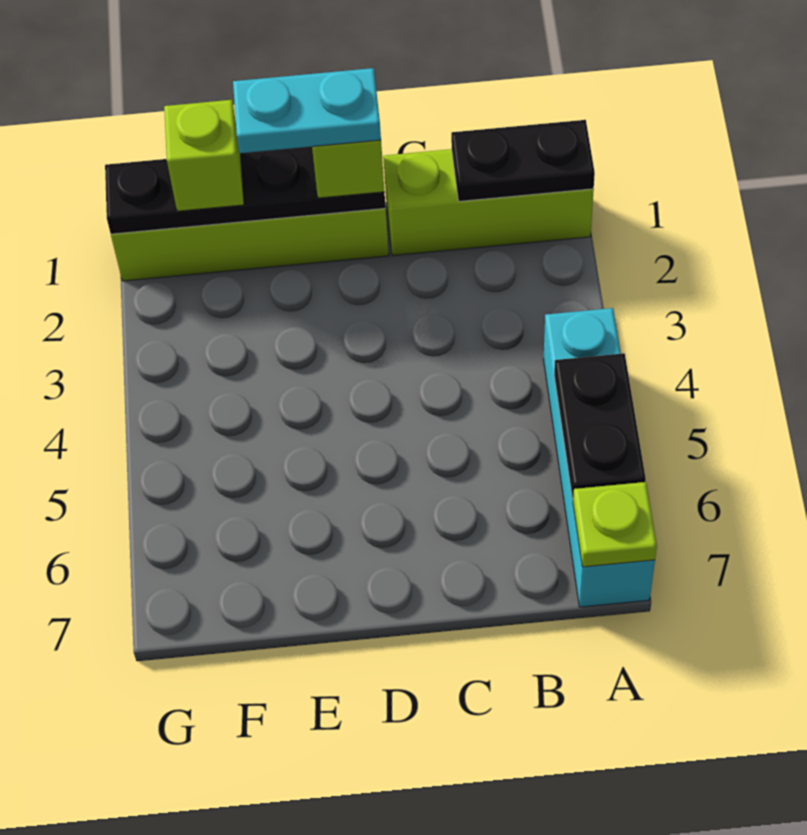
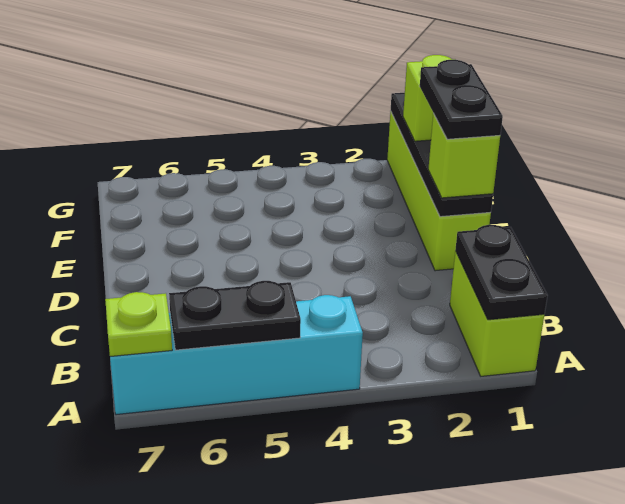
lime 1x3 brick [383,149,594,256] -> lime 1x2 brick [450,251,544,376]
cyan 1x2 plate [233,68,381,153] -> black 1x2 plate [420,59,503,139]

